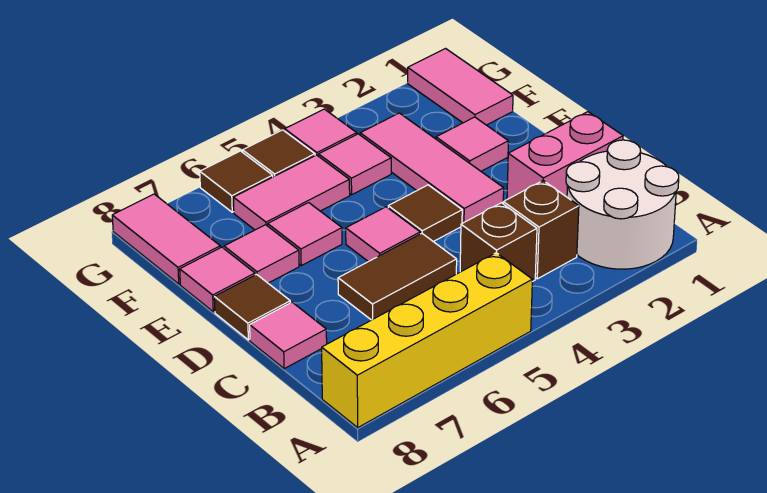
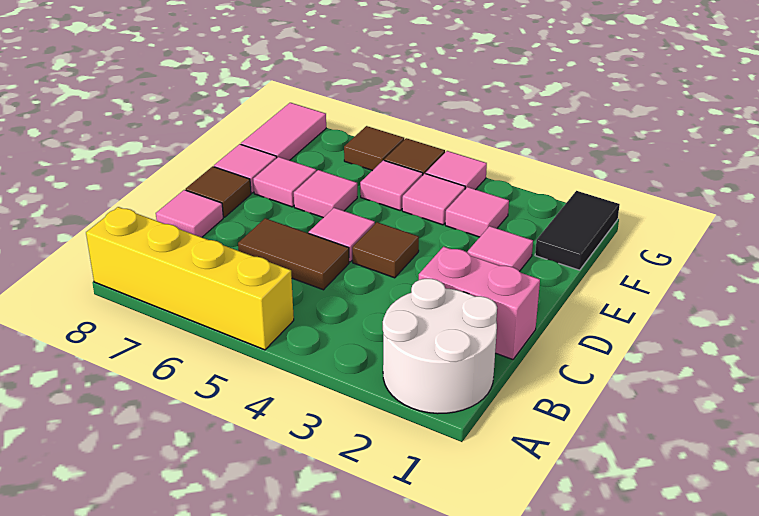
brown 1x1 brick [503,181,579,279] -> none
brown 1x1 brick [460,203,537,282] -> none
pink 1x3 tile [360,113,504,223] -> pink 1x1 tile [445,187,509,237]
pink 1x2 tile [407,49,513,125] -> black 1x2 tile [535,191,620,270]
pink 1x2 tile [233,155,350,230] -> pink 1x1 tile [360,160,423,210]

